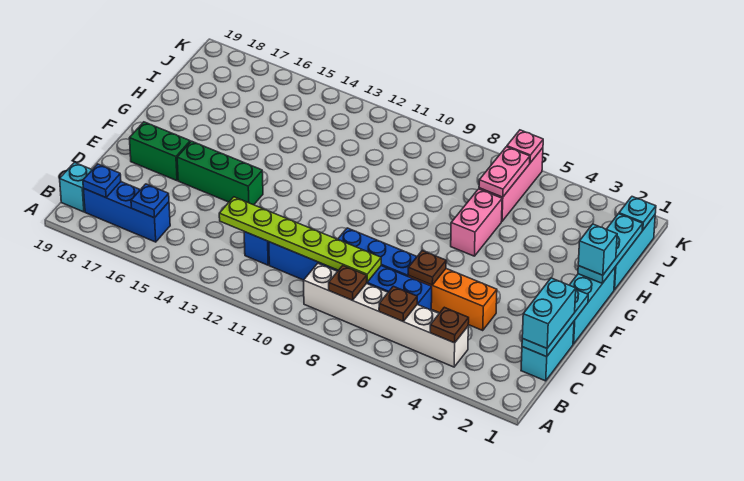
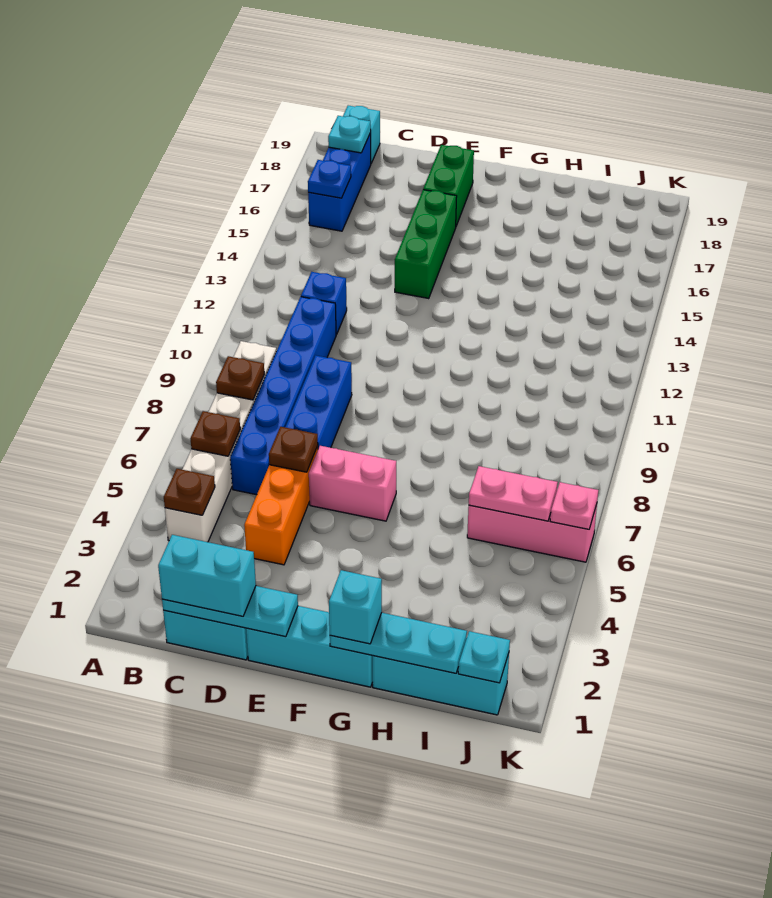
blue 1x1 plate [83,164,121,198] -> cyan 1x1 plate [328,116,371,153]
lime 1x6 plate [219,197,381,282] -> none
pink 1x2 brick [451,189,502,256] -> pink 1x2 brick moved to [309,446,396,521]

